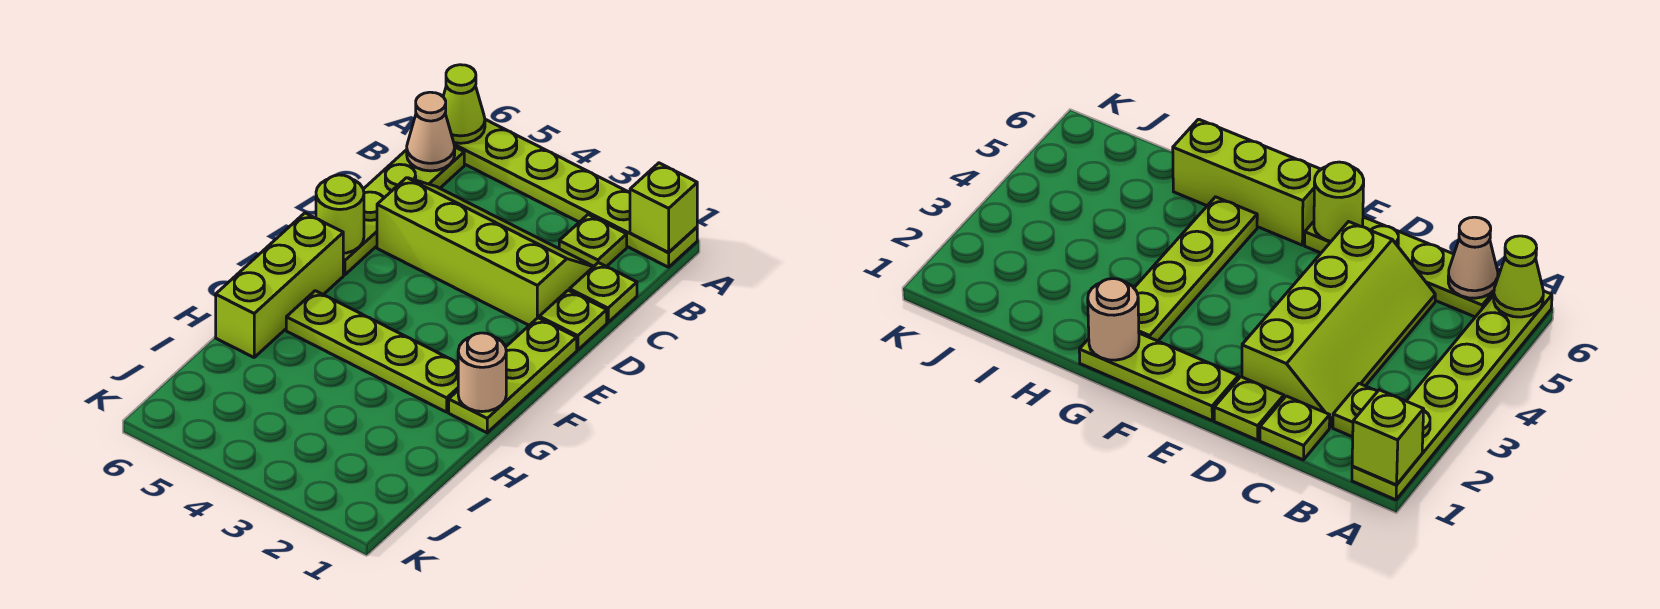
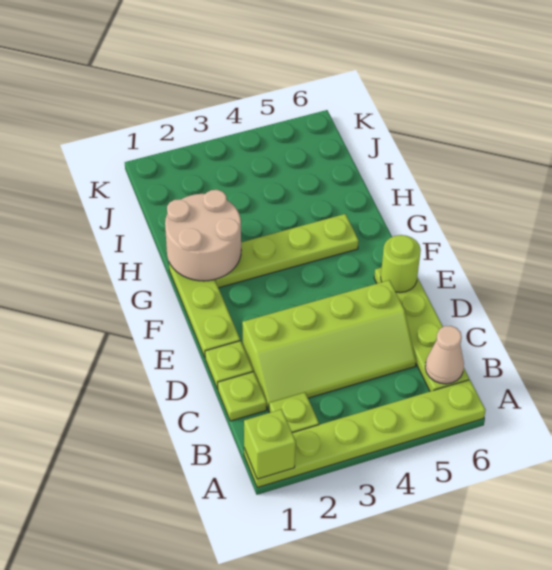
lime 1x1 cone [443,65,485,143] -> none
lime 1x3 brick [216,213,343,357] -> none
tan 1x1 round brick [458,333,506,412] -> tan 2x2 round brick [165,190,241,281]

